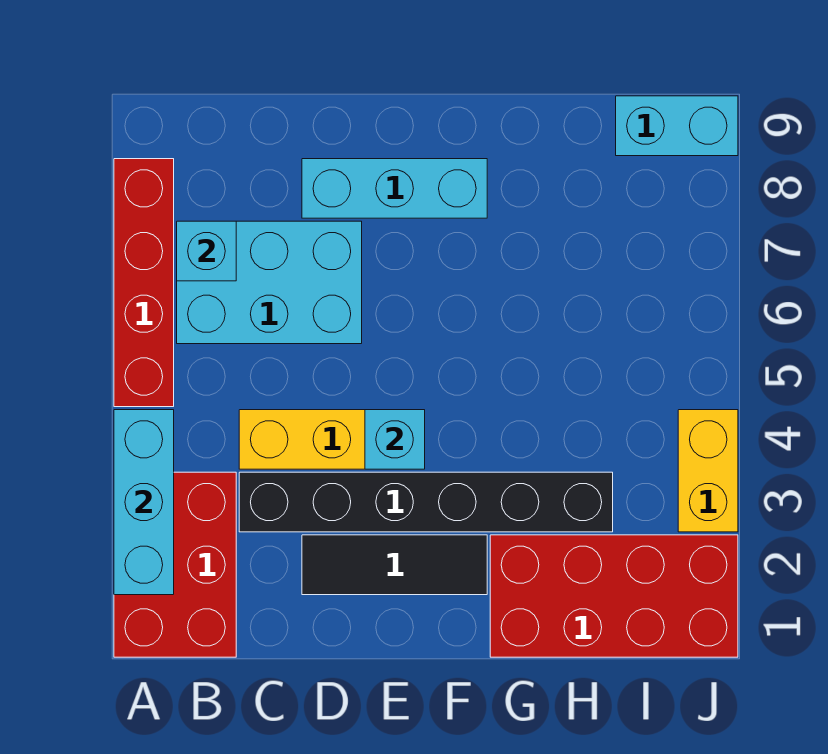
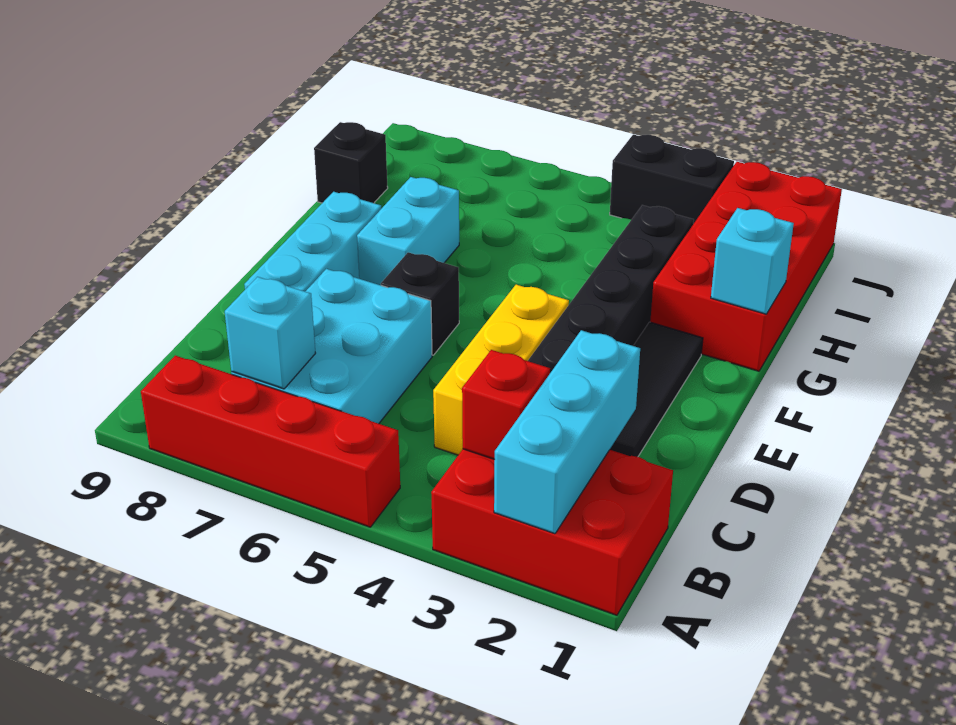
cyan 1x3 brick [114,410,174,595] -> cyan 1x3 brick turned to [494,330,640,534]
none -> red 1x1 brick [462,350,550,459]
cyan 1x1 brick [365,410,425,469] -> cyan 1x1 brick moved to [711,208,794,314]
none -> black 1x1 brick [381,252,459,355]
none -> black 1x1 brick [314,122,388,203]
cyan 1x2 brick [616,96,738,156] -> cyan 1x2 brick moved to [357,177,459,285]
yellow 1x2 brick [678,410,738,532] -> black 1x2 brick [610,134,734,224]

